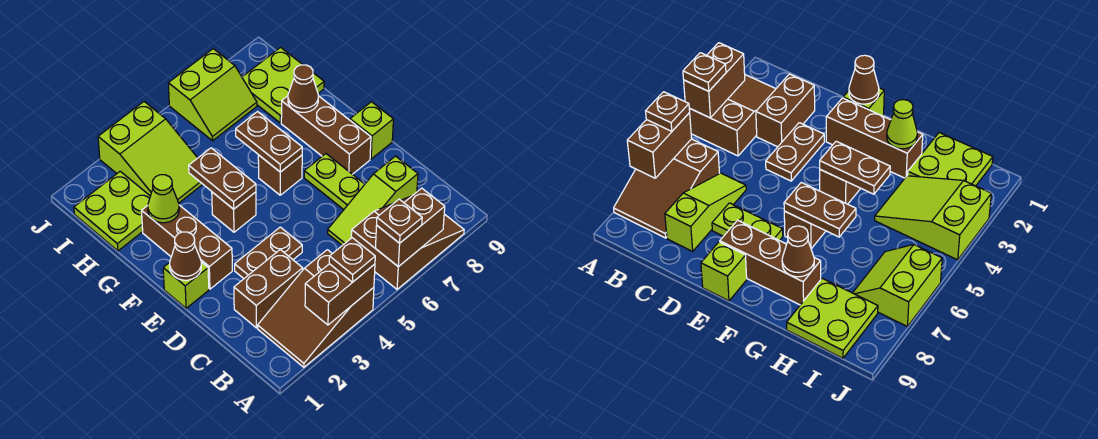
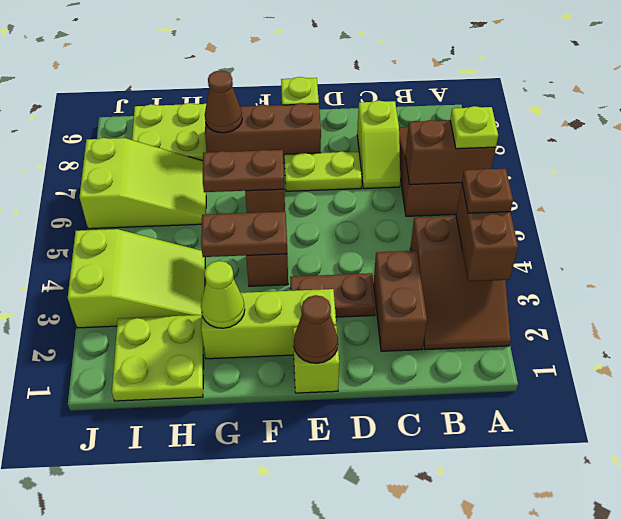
brown 1x2 brick [376,188,445,267] -> brown 1x2 brick turned to [405,120,496,185]
brown 1x1 plate [377,199,422,243] -> lime 1x1 plate [450,106,498,149]
lime 1x3 slope [328,156,418,245] -> lime 1x2 slope [357,101,400,188]
brown 1x2 plate [235,227,302,278] -> brown 1x2 plate turned to [290,273,376,317]
brown 1x3 brick [142,205,232,289] -> lime 1x3 brick [201,289,336,359]
lime 2x2 slope [168,49,257,141] -> lime 2x3 slope [80,138,206,229]

